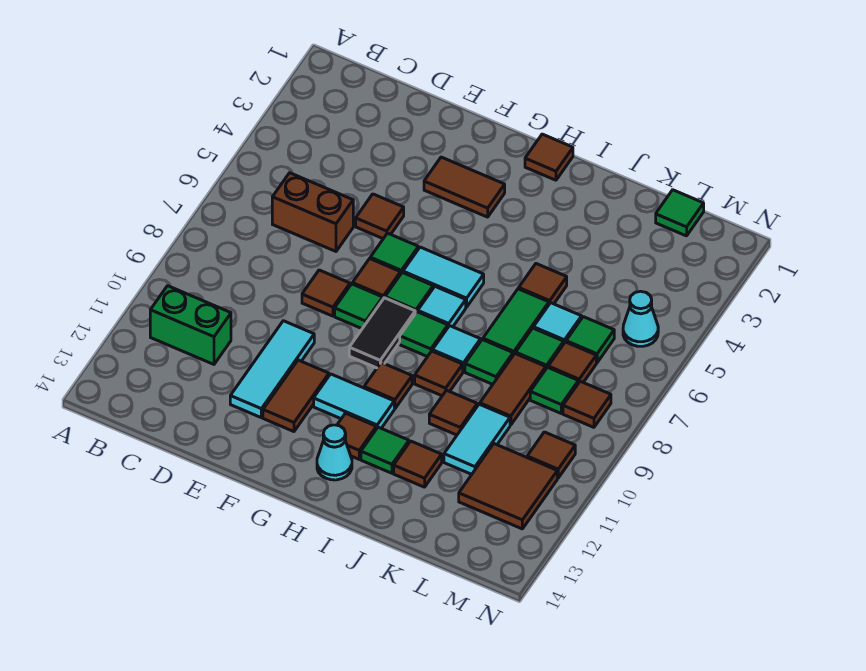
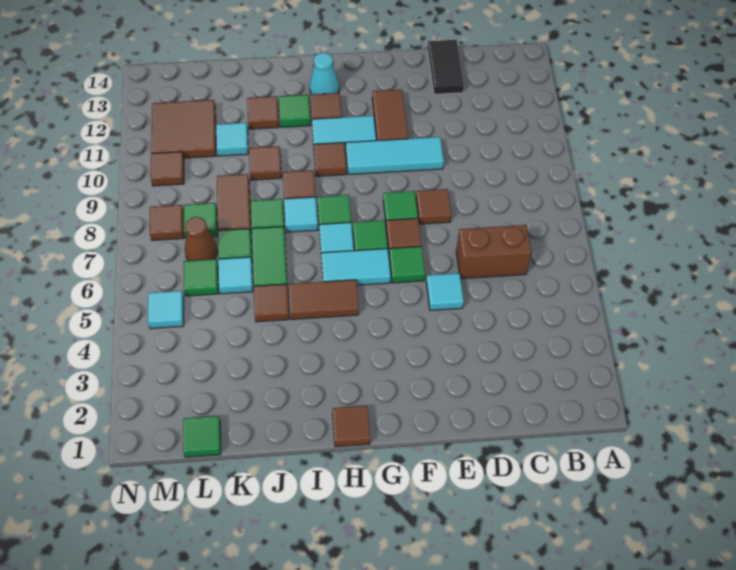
green 1x2 brick [150,286,231,364] -> none
brown 1x1 tile [356,194,404,239] -> cyan 1x1 tile [426,273,464,310]
cyan 1x3 tile [230,321,314,417] -> cyan 1x3 tile turned to [346,137,444,175]
brown 1x2 tile [424,157,505,217] -> brown 1x2 tile moved to [289,280,359,319]
black 1x2 tile [349,298,415,368] -> black 1x2 tile moved to [428,40,464,94]
cyan 1x2 tile [444,404,510,474] -> cyan 1x1 tile [216,123,248,156]
brown 1x1 tile [548,342,596,383] -> brown 1x1 cone [185,217,218,261]
cyan 1x1 cone [623,291,658,346] -> cyan 1x1 tile [148,291,184,329]

